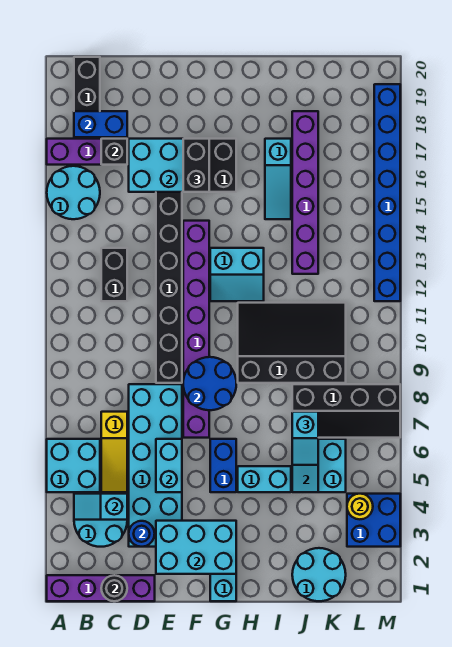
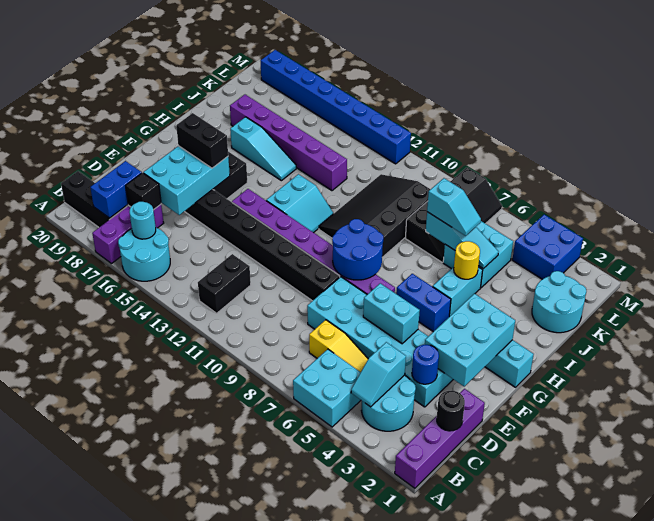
none -> cyan 1x1 round brick [129,202,156,239]
black 1x2 brick [101,248,127,301] -> black 1x2 brick turned to [198,254,251,313]
yellow 1x1 round brick [347,494,373,519] -> yellow 1x1 round brick moved to [454,241,480,279]

